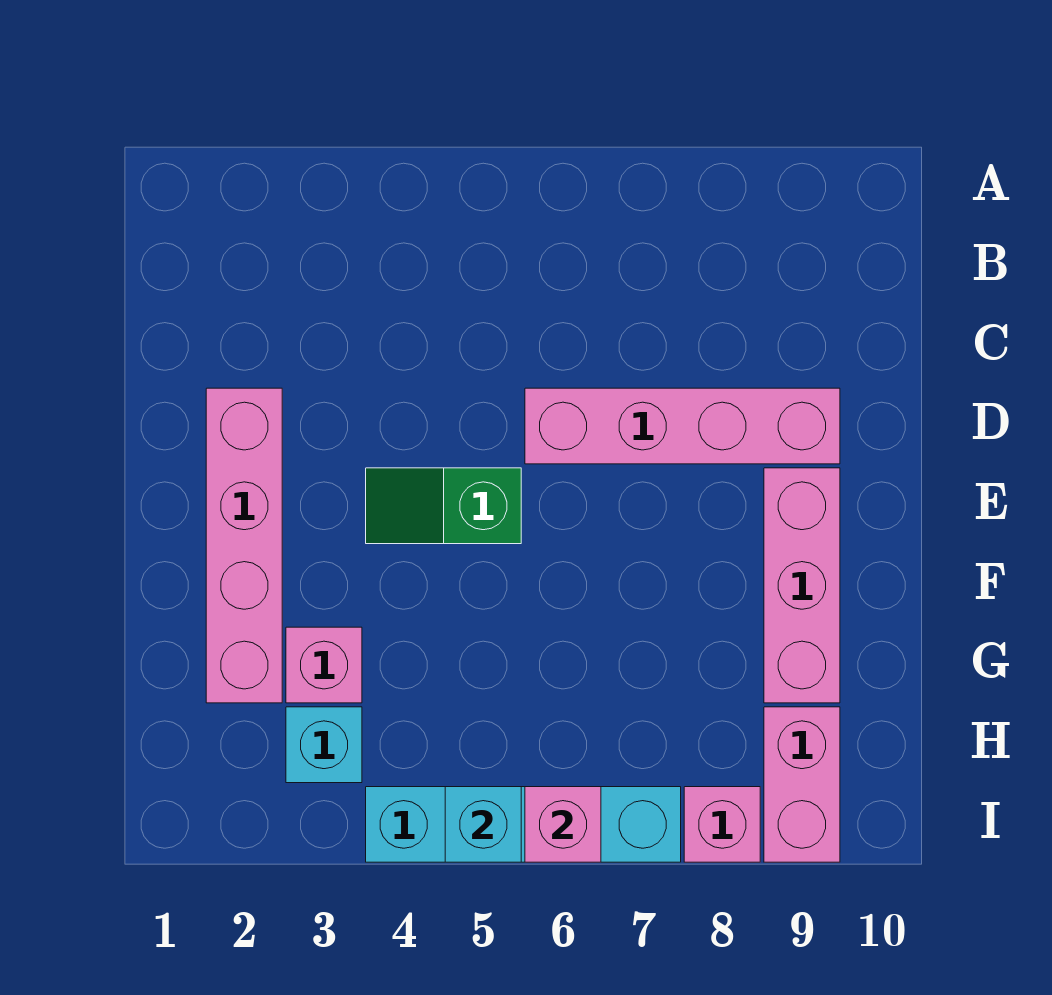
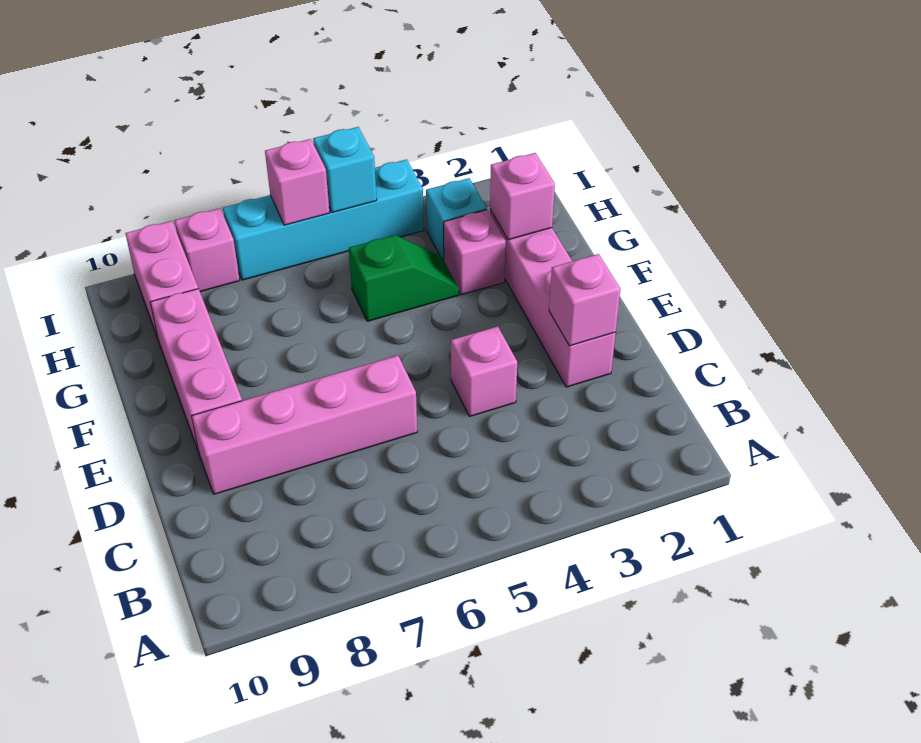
none -> pink 1x1 brick [549,254,620,346]
none -> pink 1x1 brick [451,326,517,417]
green 1x2 slope [366,468,521,544] -> green 1x2 slope moved to [349,235,459,321]
none -> pink 1x1 brick [490,153,555,240]

